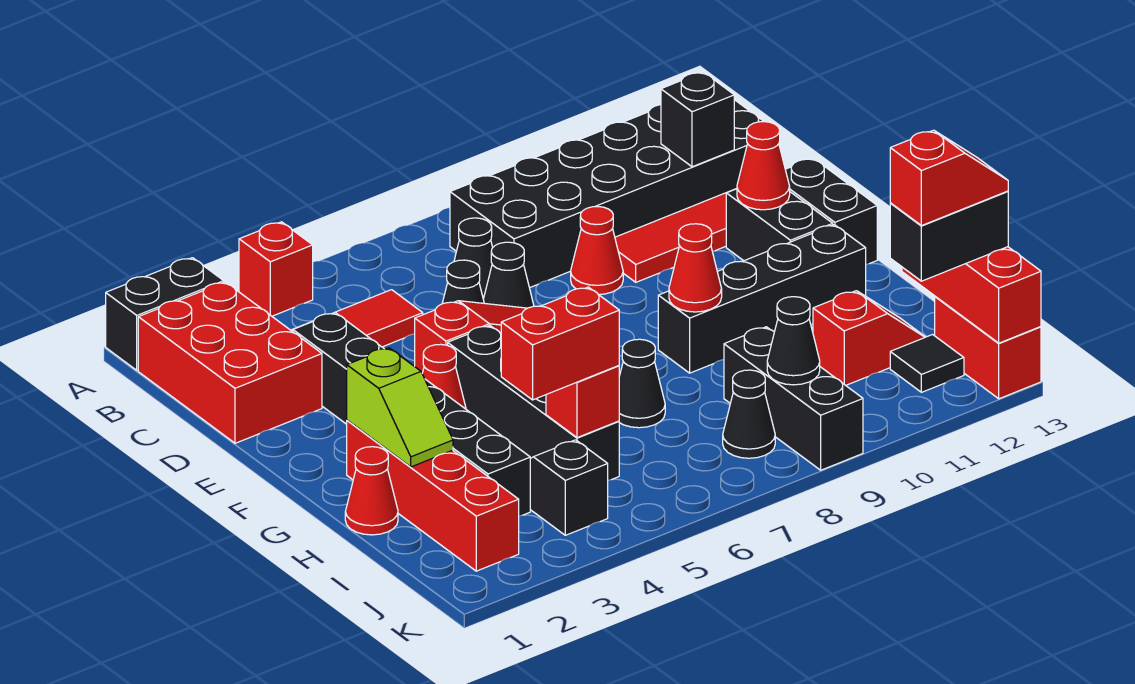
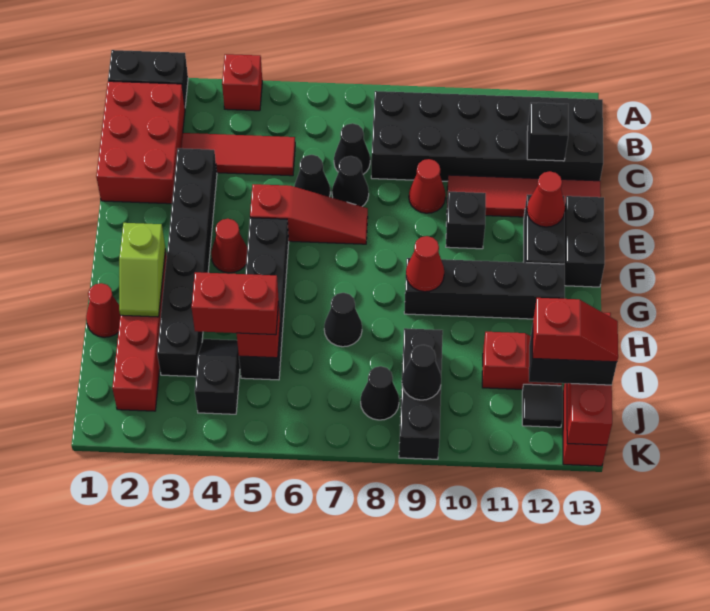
none -> black 1x1 brick [446,192,486,249]

